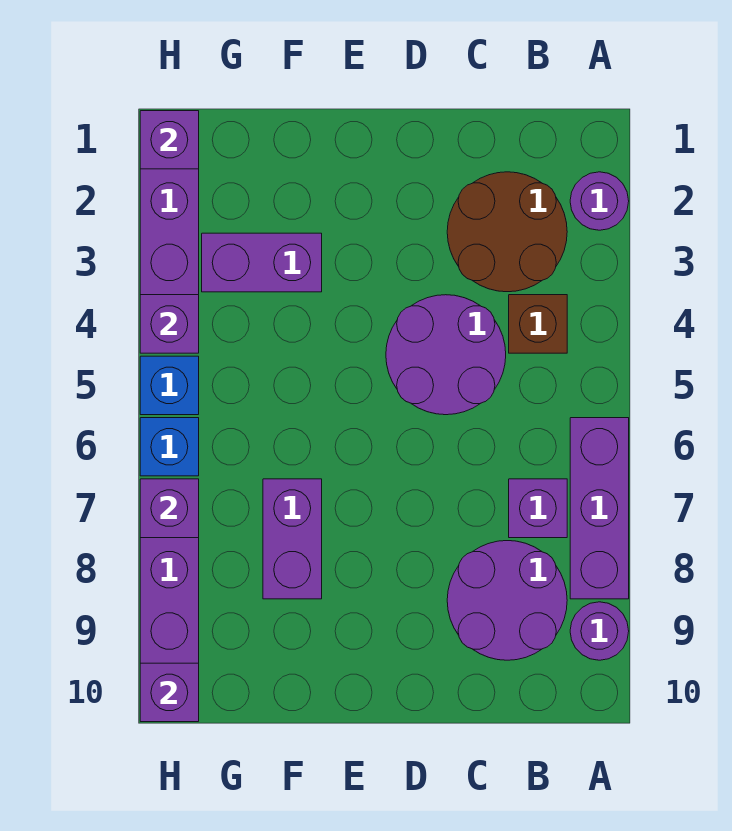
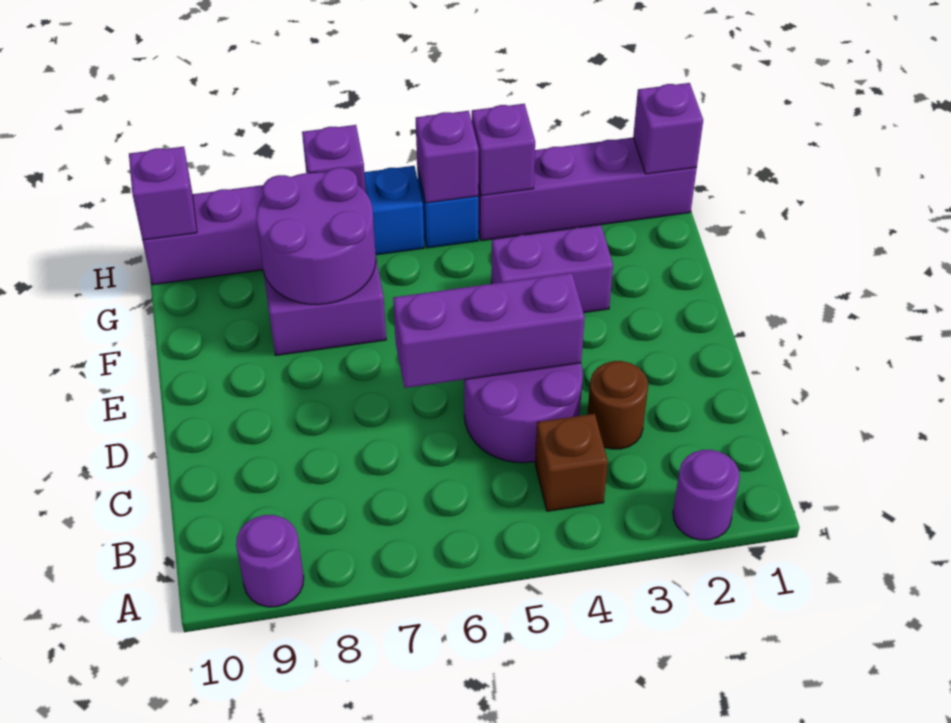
purple 1x3 brick [570,418,629,599] -> purple 1x3 brick moved to [393,273,585,388]
brown 2x2 round brick [447,172,567,292] -> brown 1x1 round brick [587,361,648,449]
purple 1x1 brick [509,479,567,538] -> purple 1x1 brick moved to [416,111,479,203]
purple 2x2 round brick [447,541,567,660] -> purple 2x2 round brick moved to [256,168,376,305]
purple 1x2 brick [202,233,322,292] -> purple 1x2 brick turned to [491,225,613,313]

